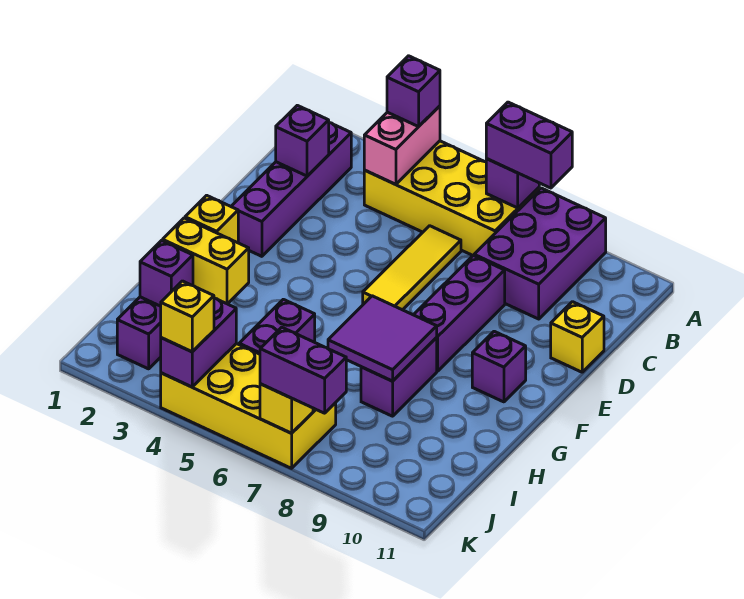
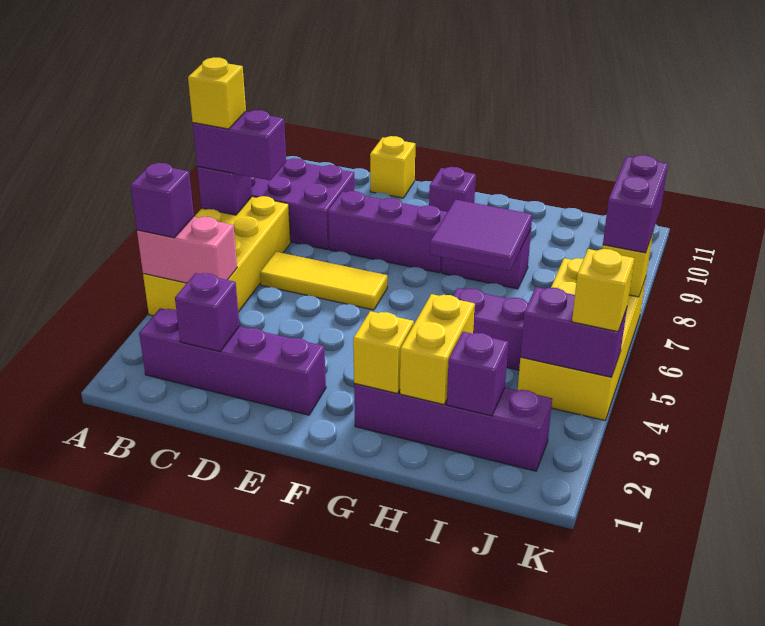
purple 1x2 brick [486,102,572,188] -> purple 1x2 brick turned to [193,110,286,180]
none -> yellow 1x1 brick [188,58,246,129]

